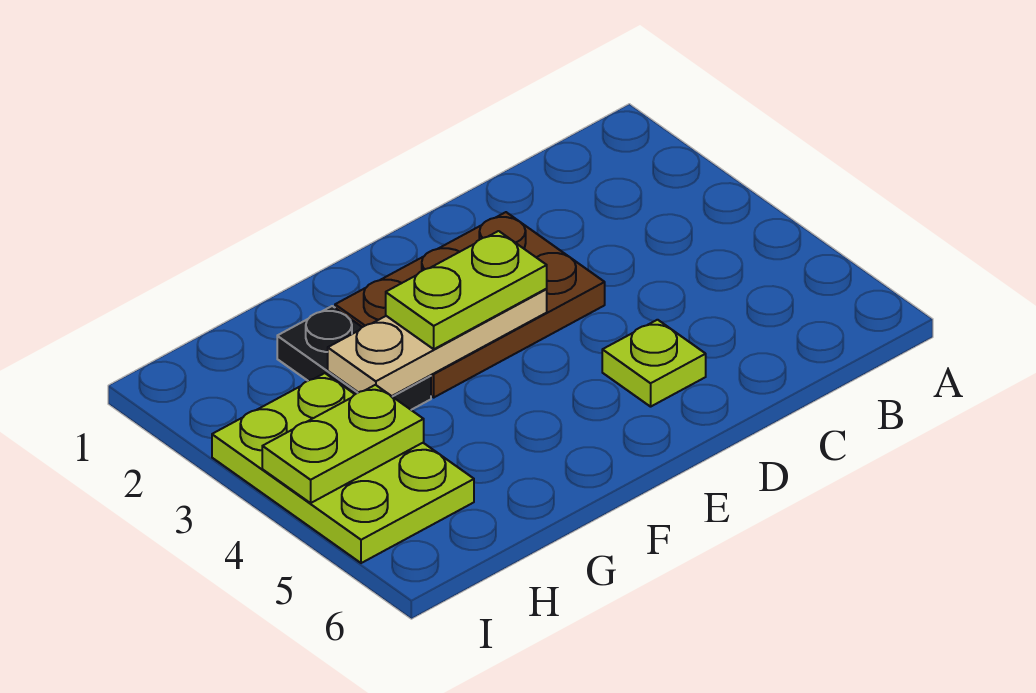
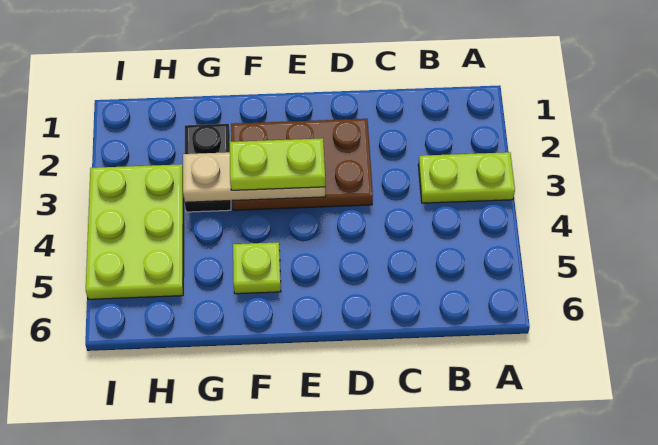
lime 1x1 plate [602,320,706,407] -> lime 1x1 plate moved to [233,242,281,294]
lime 1x2 plate [262,385,424,503] -> lime 1x2 plate moved to [418,152,515,203]

